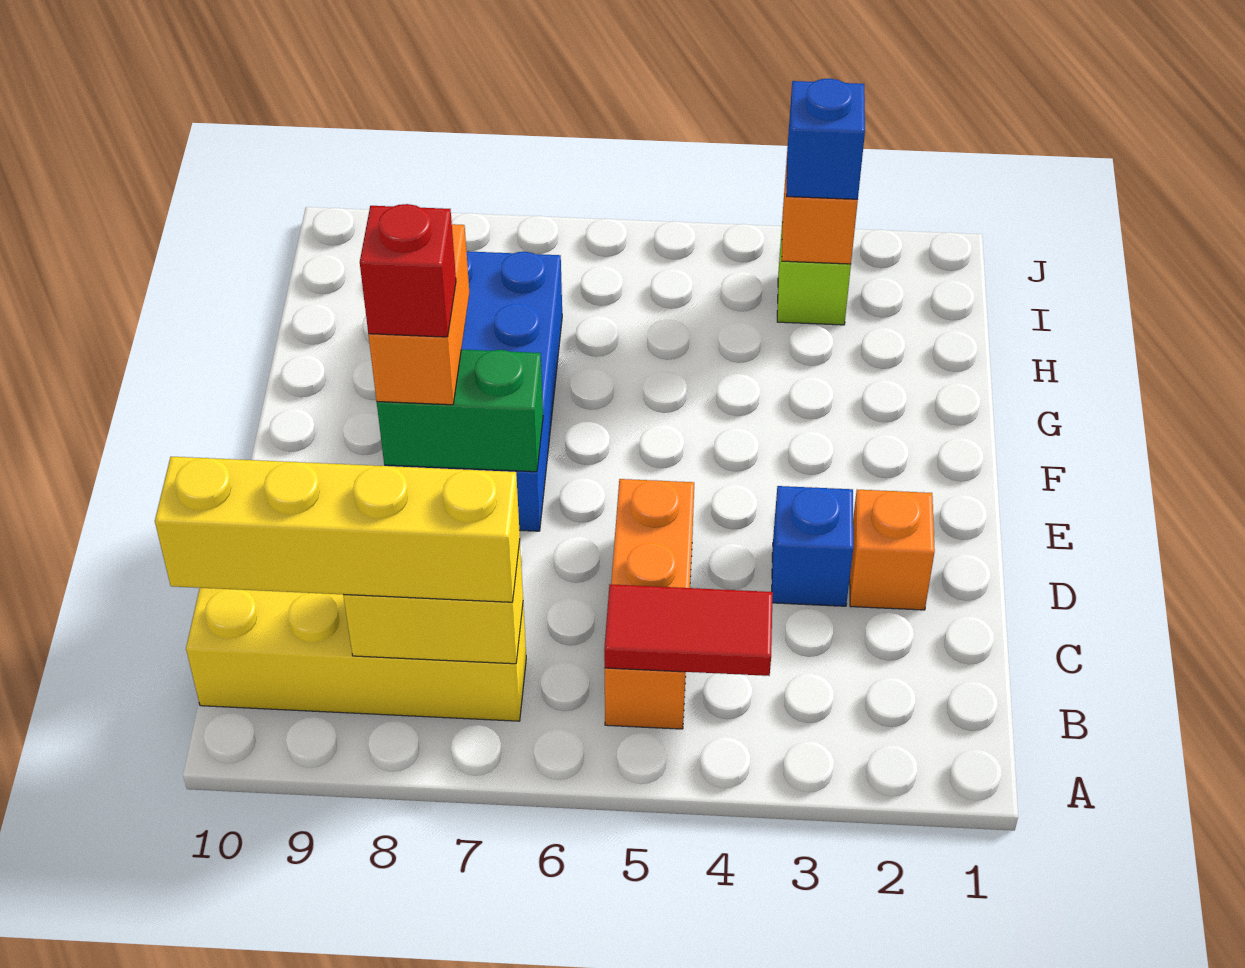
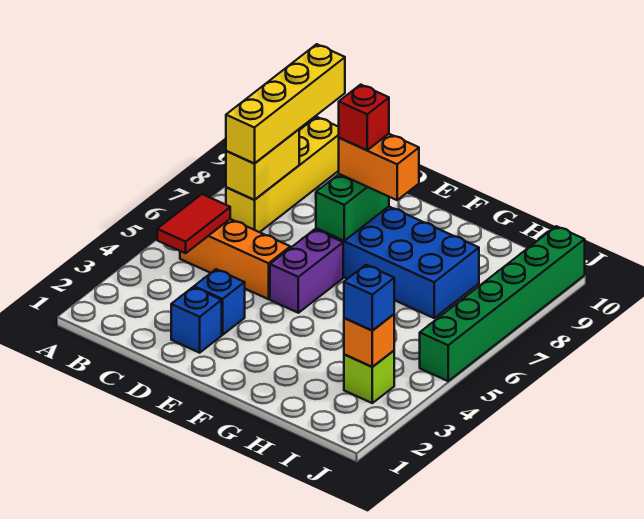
orange 1x1 brick [850,490,935,610] -> blue 1x1 brick [171,287,222,353]
none -> purple 1x2 brick [270,229,343,313]
none -> green 1x6 brick [420,226,585,381]

